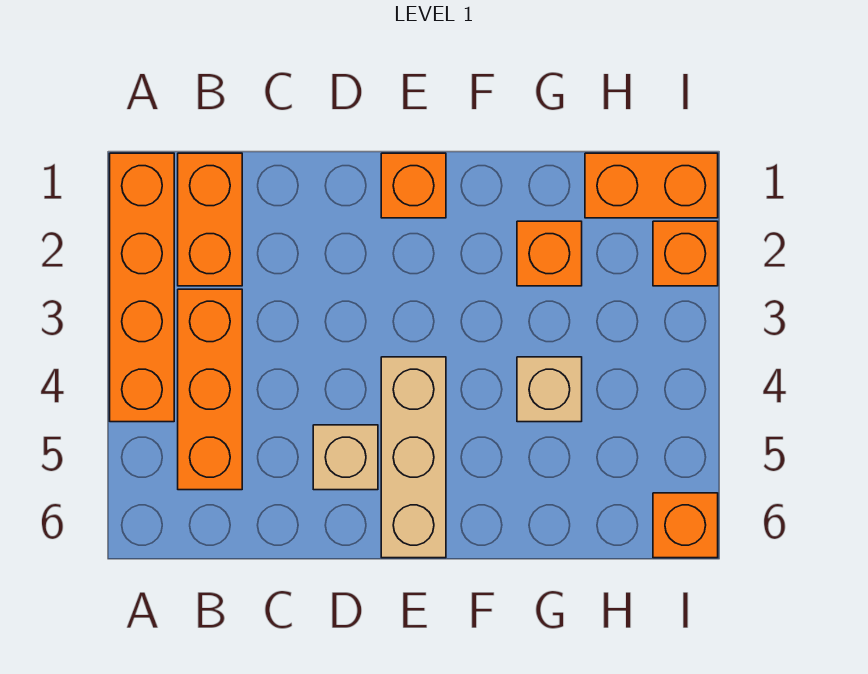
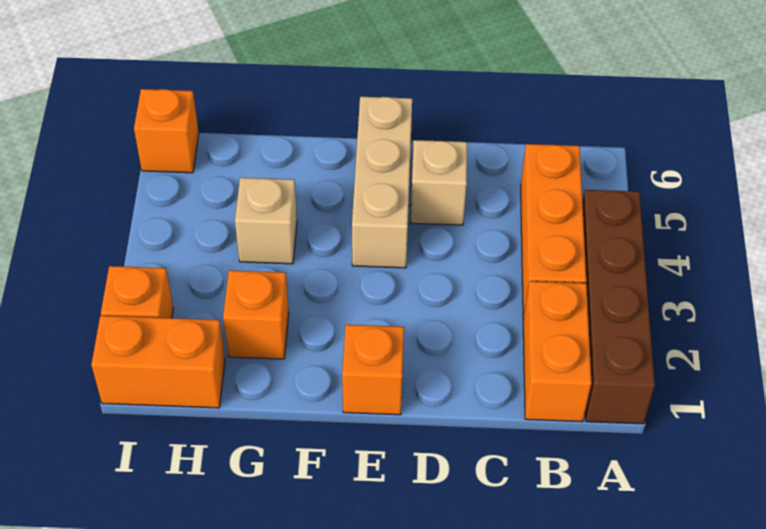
orange 1x4 brick [110,153,174,422] -> brown 1x4 brick [582,190,655,424]

